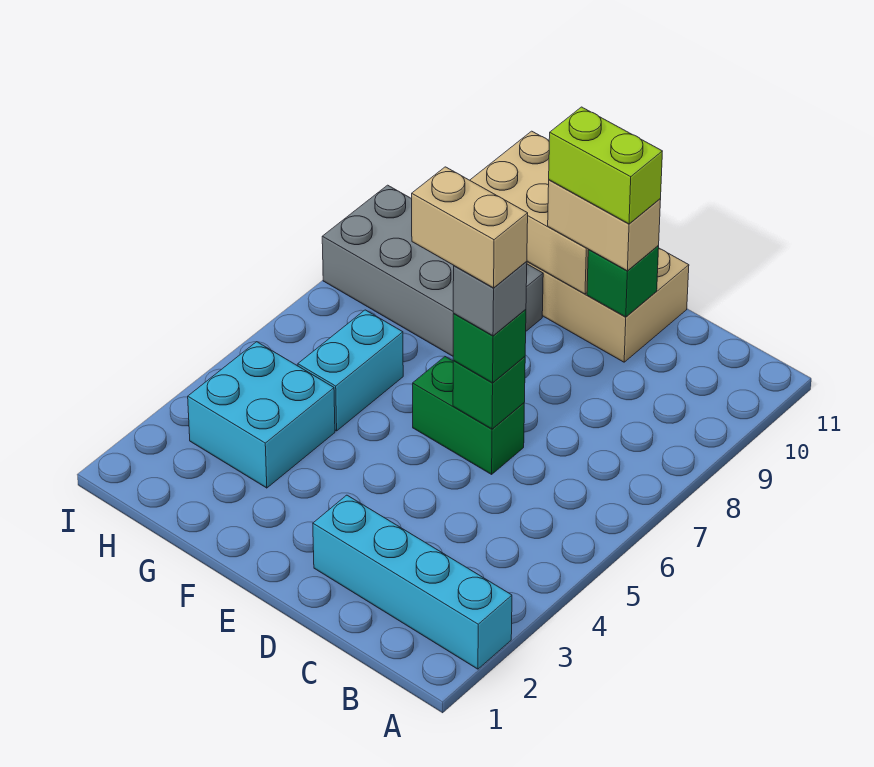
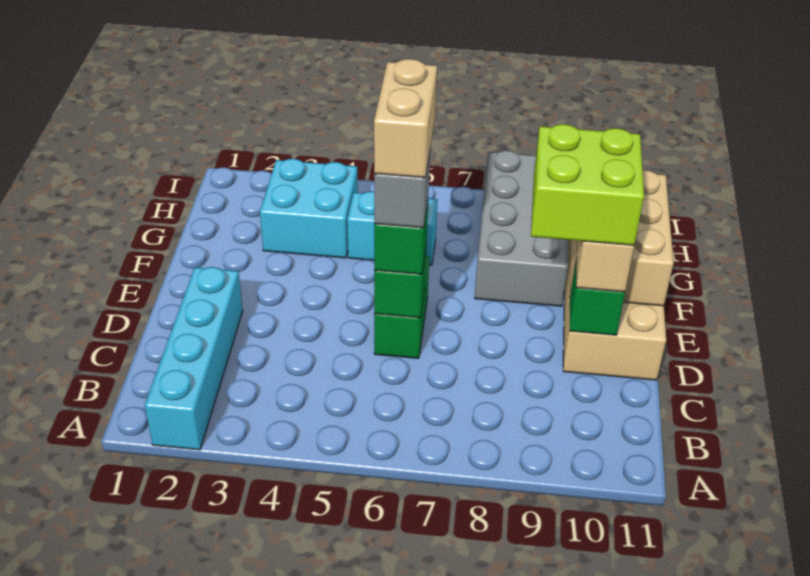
lime 1x2 brick [549,107,662,224] -> lime 2x2 brick [531,124,644,245]

